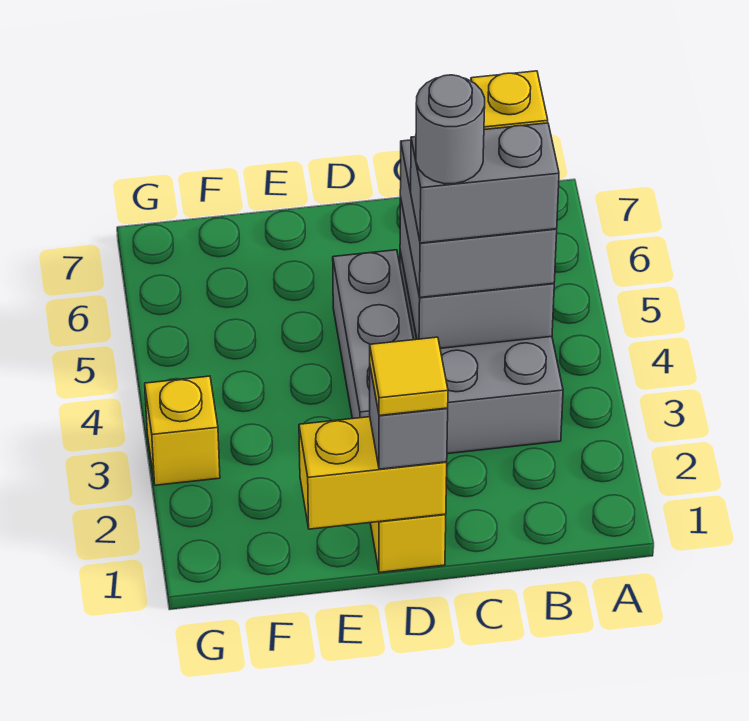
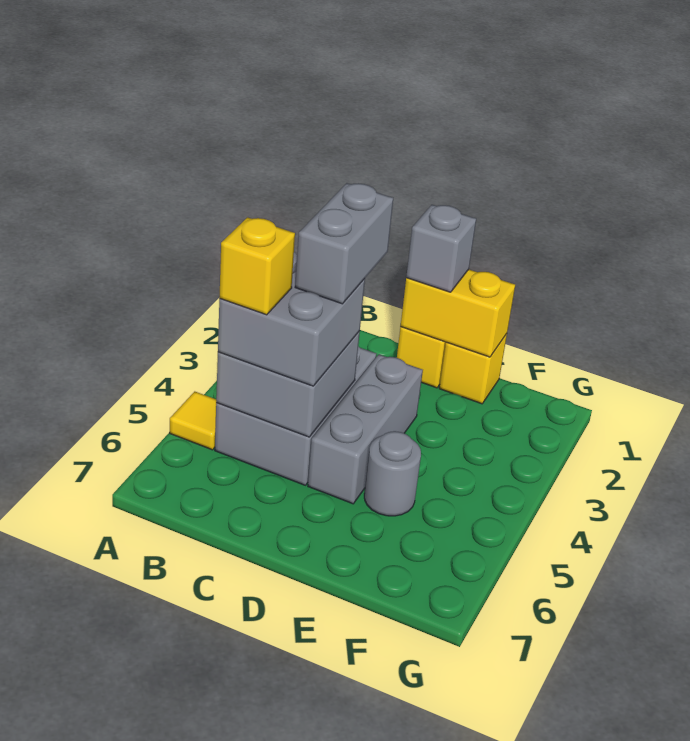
grey 1x2 brick [411,123,559,243] -> grey 1x2 brick turned to [295,183,393,304]
grey 1x1 round brick [416,75,485,184] -> grey 1x1 round brick moved to [364,431,421,516]
yellow 1x1 tile [370,337,448,416] -> yellow 1x1 tile moved to [170,392,216,450]
yellow 1x1 brick [145,376,220,485] -> yellow 1x1 brick moved to [439,334,507,404]

